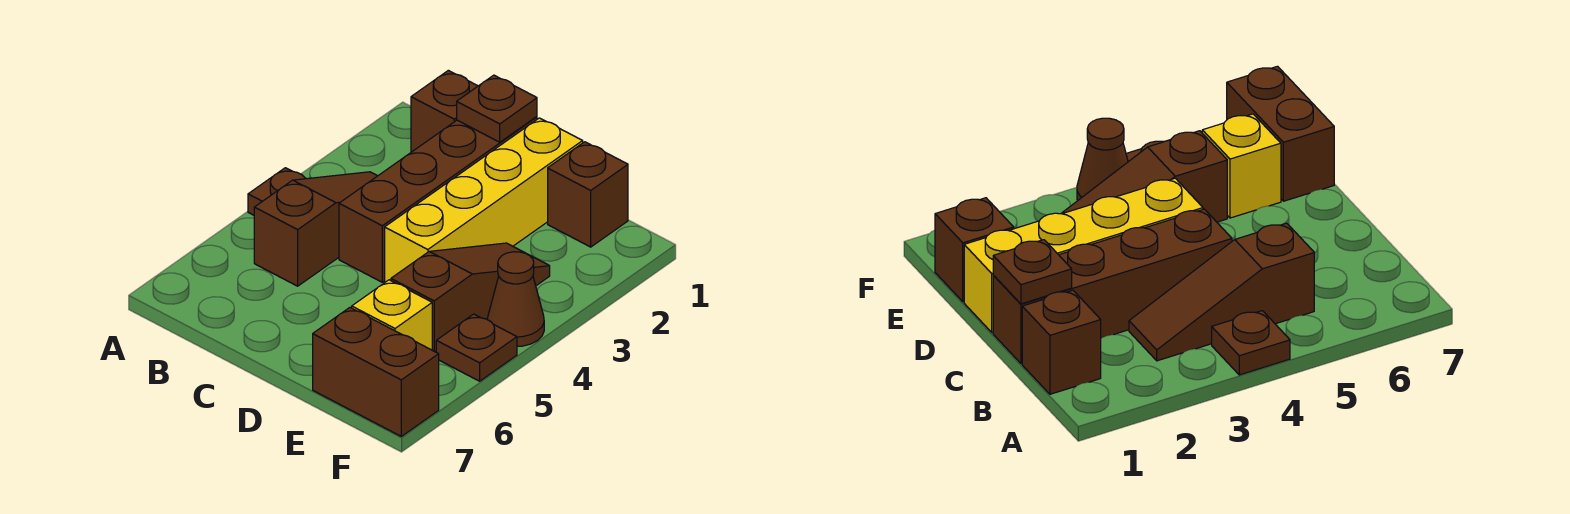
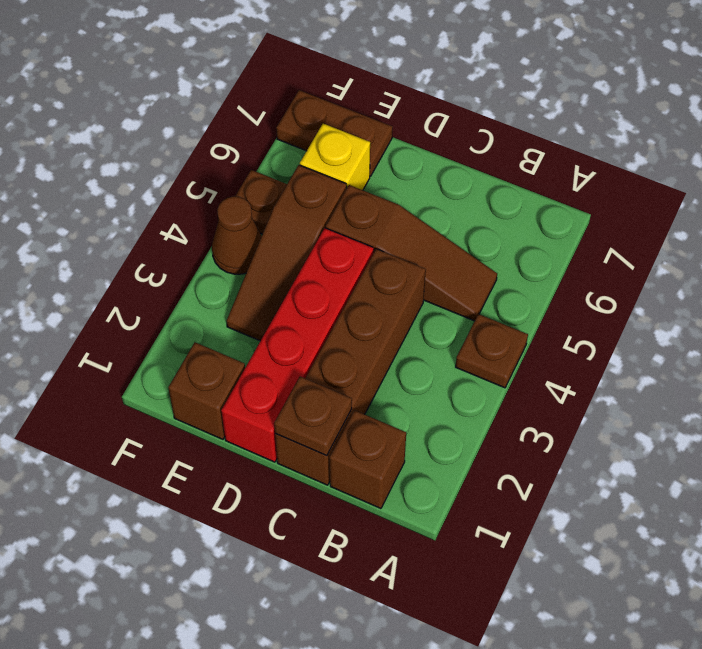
brown 1x3 slope [254,172,377,286] -> brown 1x3 slope turned to [326,185,497,321]
yellow 1x4 brick [385,118,583,282] -> red 1x4 brick [221,228,374,462]
brown 1x2 brick [313,308,439,436] -> brown 1x2 plate [276,90,393,176]

